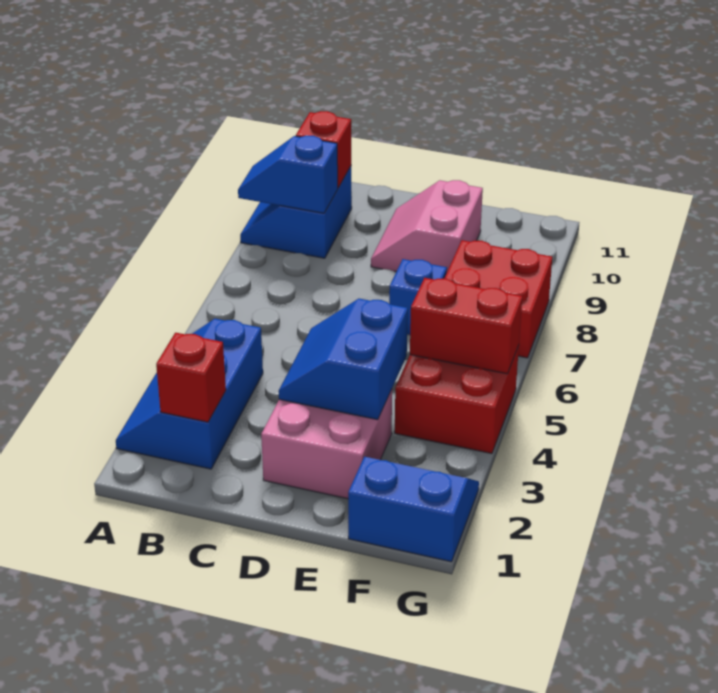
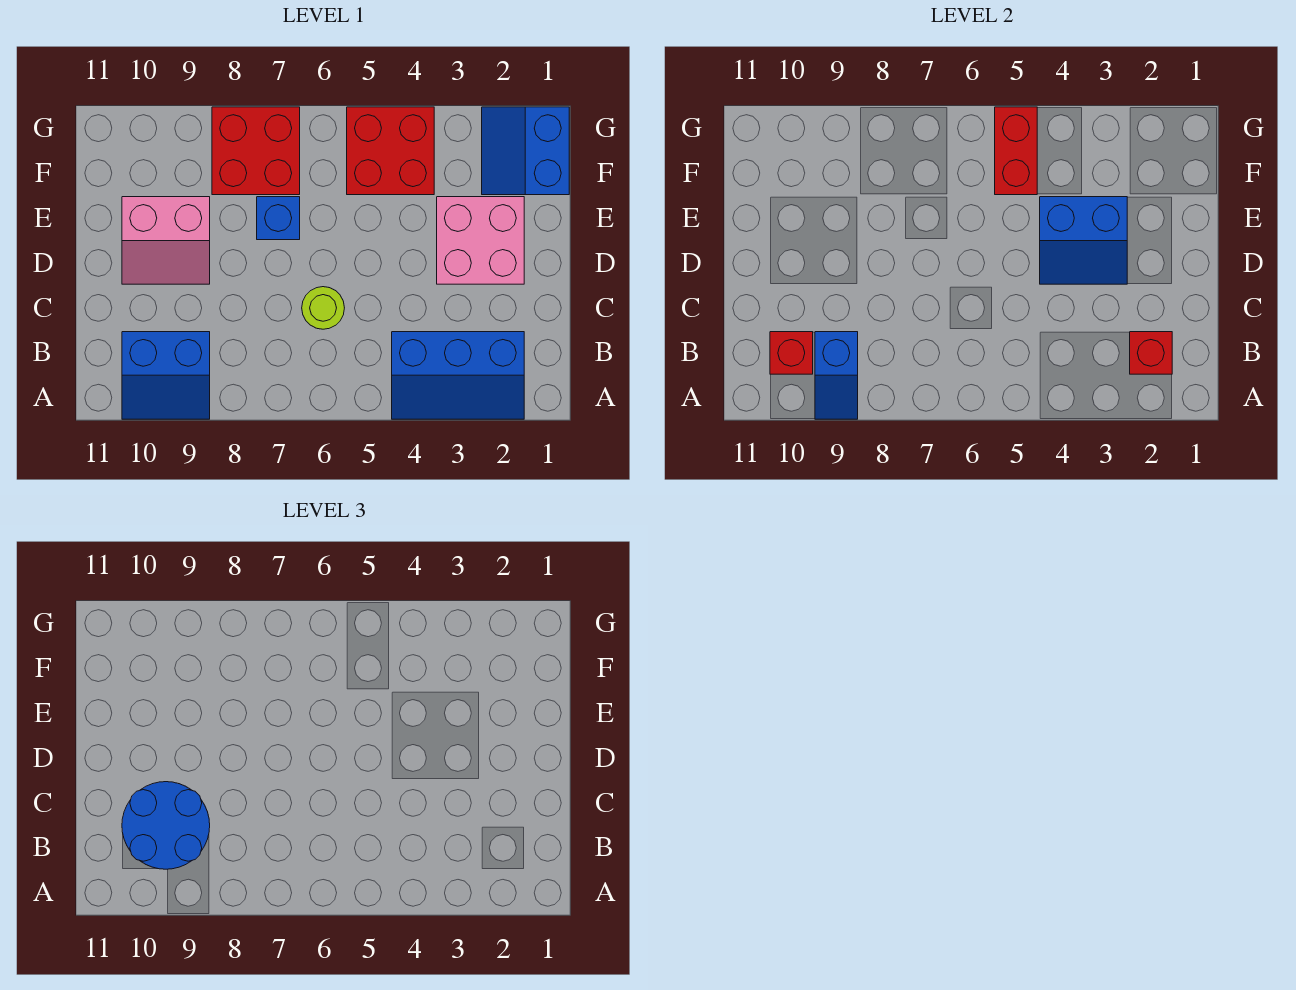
none -> blue 2x2 round brick [122,782,210,869]
none -> lime 1x1 round brick [302,287,344,329]

